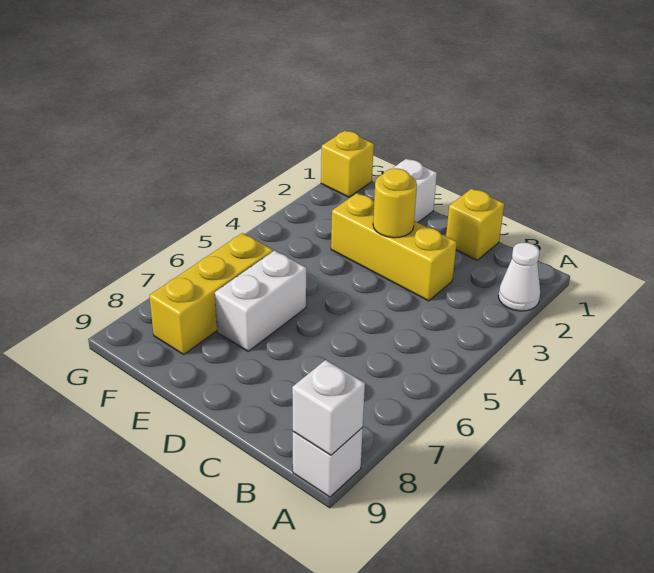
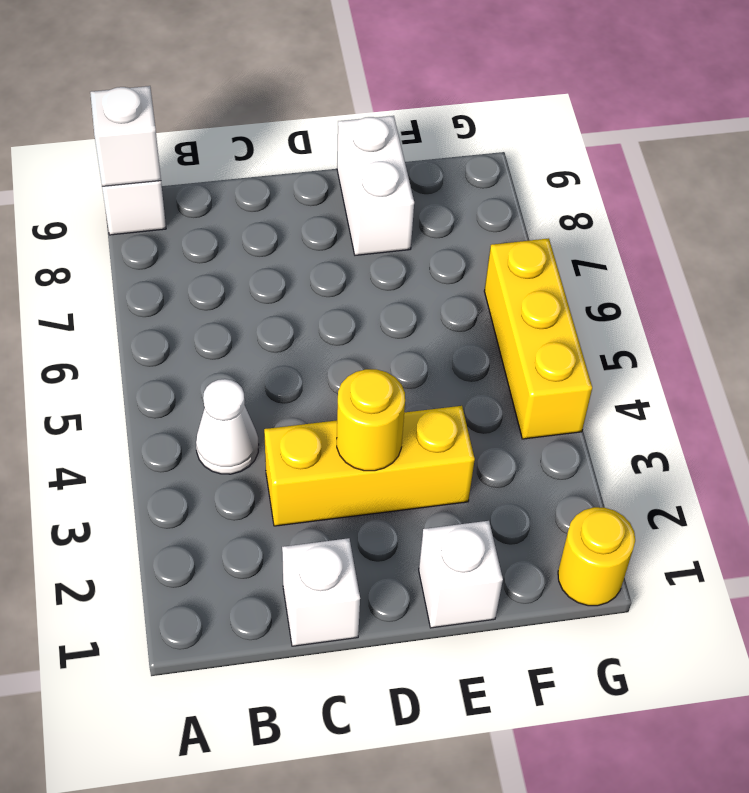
white 1x1 cone [498,243,540,311] -> white 1x1 cone moved to [196,379,259,474]
yellow 1x1 brick [446,189,504,260] -> white 1x1 brick [282,538,360,646]
white 1x2 brick [215,251,306,351] -> white 1x2 brick moved to [337,116,414,255]
yellow 1x3 brick [149,233,273,355] -> yellow 1x3 brick moved to [484,238,592,439]
yellow 1x1 brick [321,131,374,197] -> yellow 1x1 round brick [558,507,635,606]

